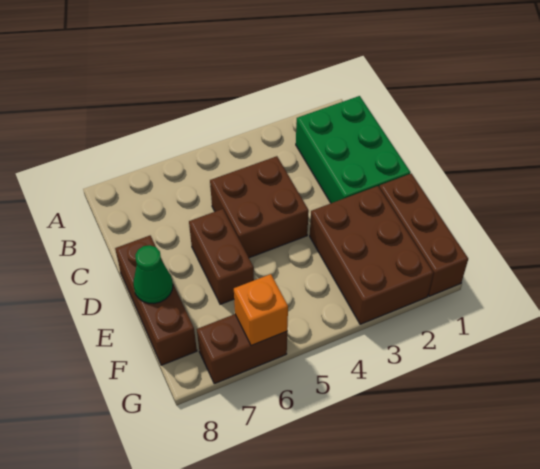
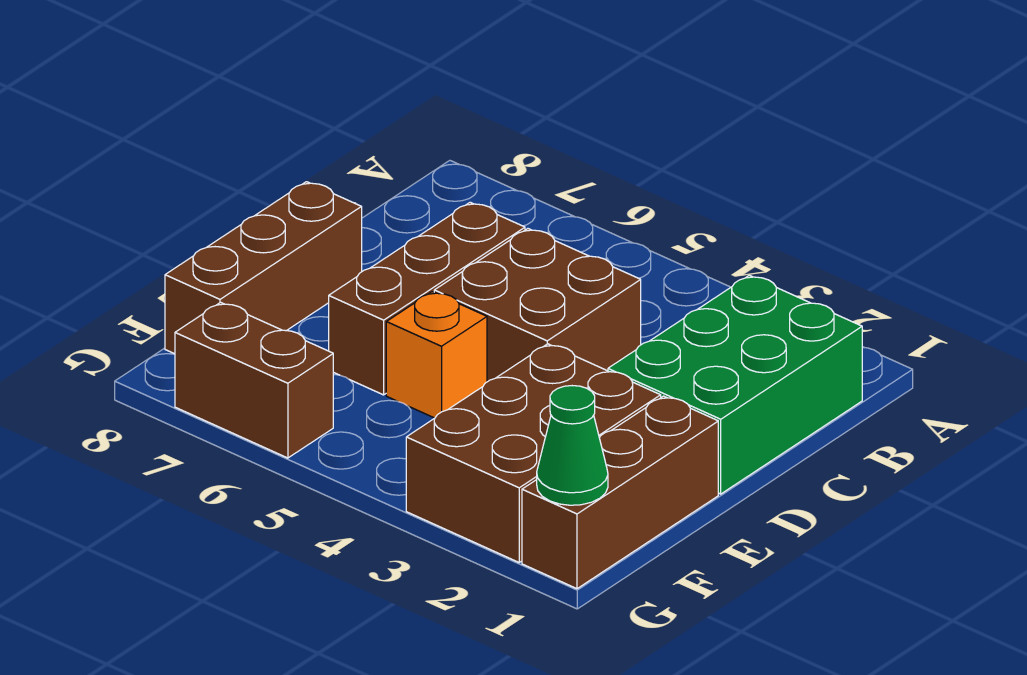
brown 1x2 brick [189,209,254,304] -> brown 1x3 brick [329,202,525,395]
green 1x1 cone [133,245,173,304] -> green 1x1 cone moved to [537,386,608,505]
orange 1x1 brick [234,274,288,346] -> orange 1x1 brick moved to [386,292,487,418]

